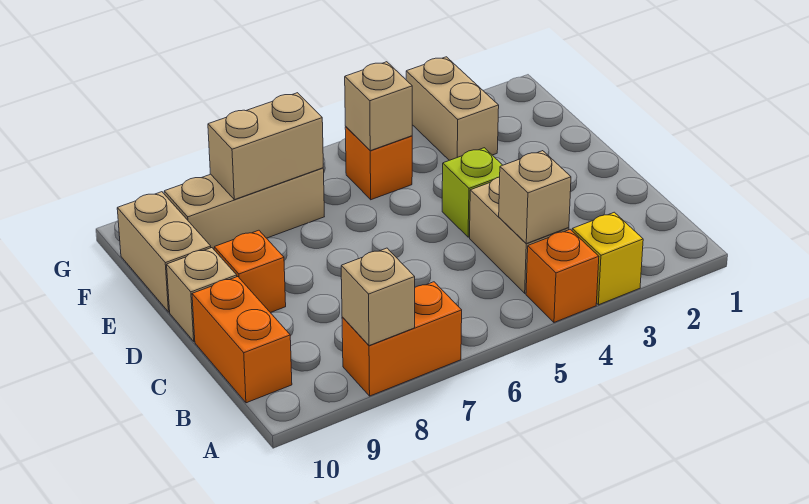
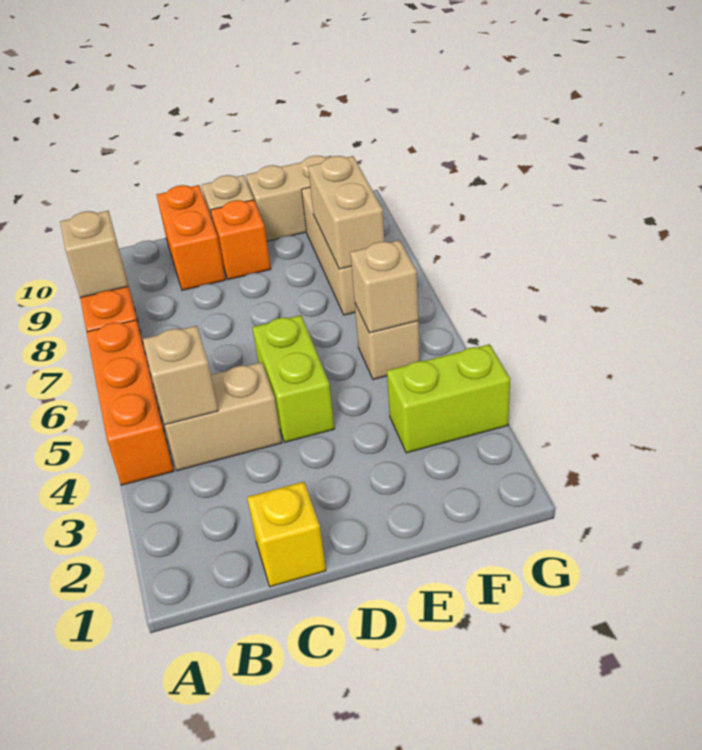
yellow 1x1 brick [572,212,643,305] -> yellow 1x1 brick moved to [247,482,326,587]
orange 1x1 brick [526,229,599,322] -> orange 1x3 brick [87,320,174,485]
orange 1x2 brick [192,277,292,403] -> orange 1x2 brick turned to [157,185,225,290]
lime 1x1 brick [442,148,502,237] -> lime 1x2 brick [252,315,335,442]
tan 1x2 brick [406,57,499,160] -> lime 1x2 brick [387,344,510,453]
orange 1x1 brick [345,127,412,200] -> tan 1x1 brick [355,304,420,379]

